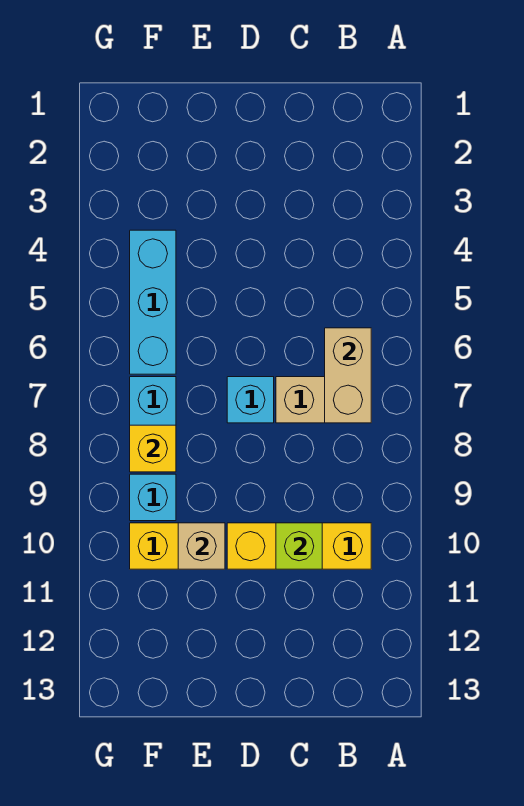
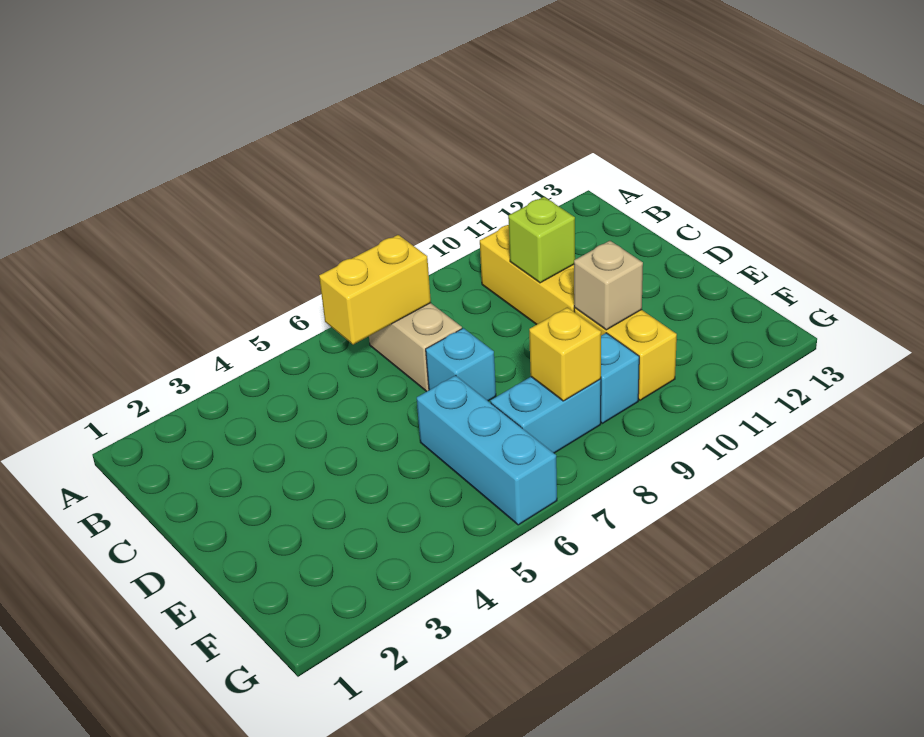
tan 1x2 brick [325,328,371,423] -> yellow 1x2 brick [319,235,431,345]
cyan 1x3 brick [130,230,176,374] -> cyan 1x3 brick turned to [417,375,557,525]

